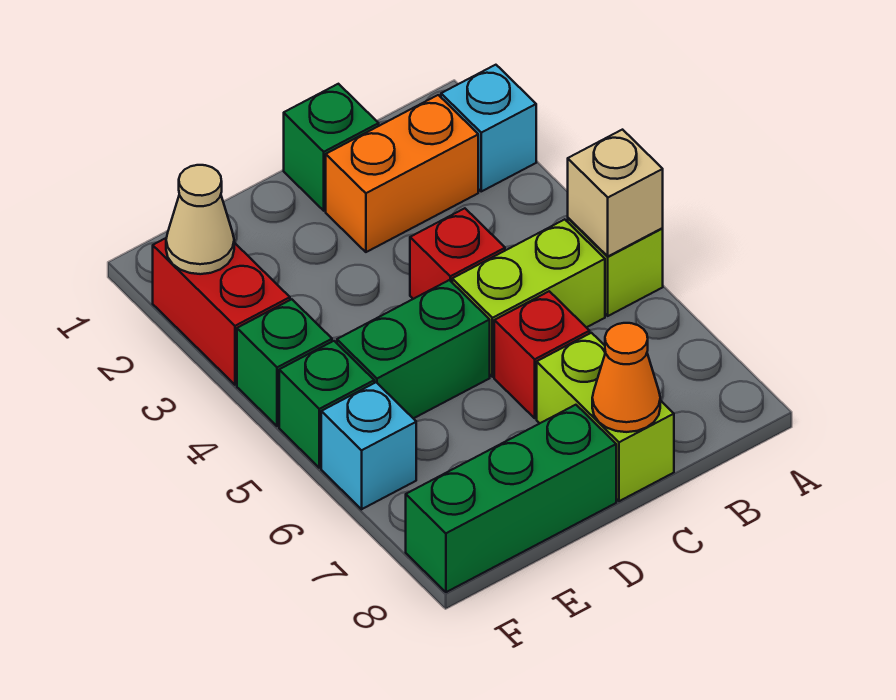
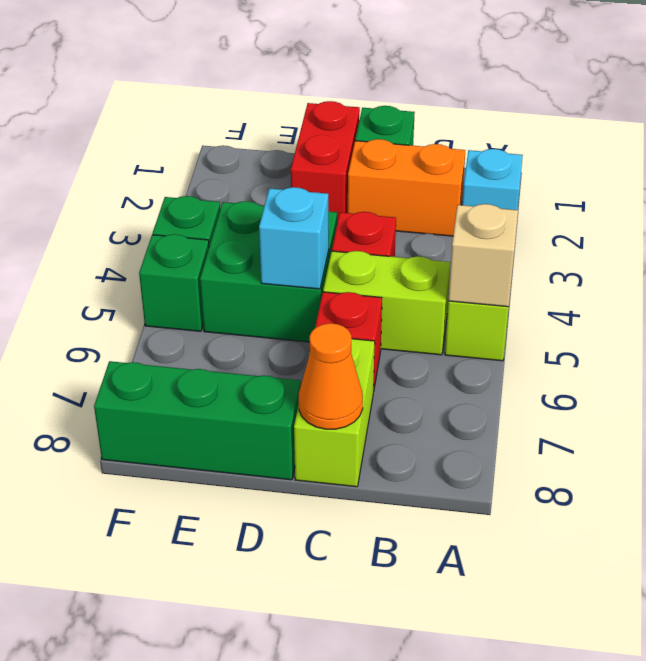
green 1x2 brick [337,280,490,418] -> green 2x2 brick [200,201,337,342]
red 1x2 brick [153,238,290,385] -> red 1x2 brick moved to [291,101,360,223]
tan 1x1 cone [166,165,234,274] -> none
cyan 1x1 brick [321,382,416,509] -> cyan 1x1 brick moved to [259,187,329,289]

